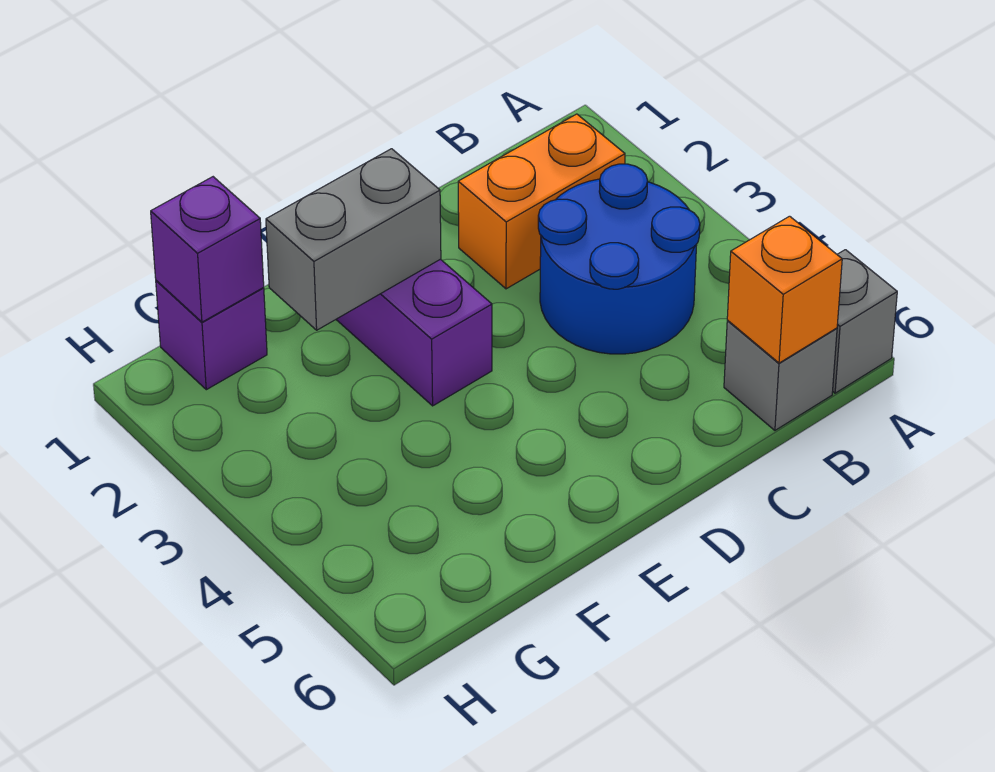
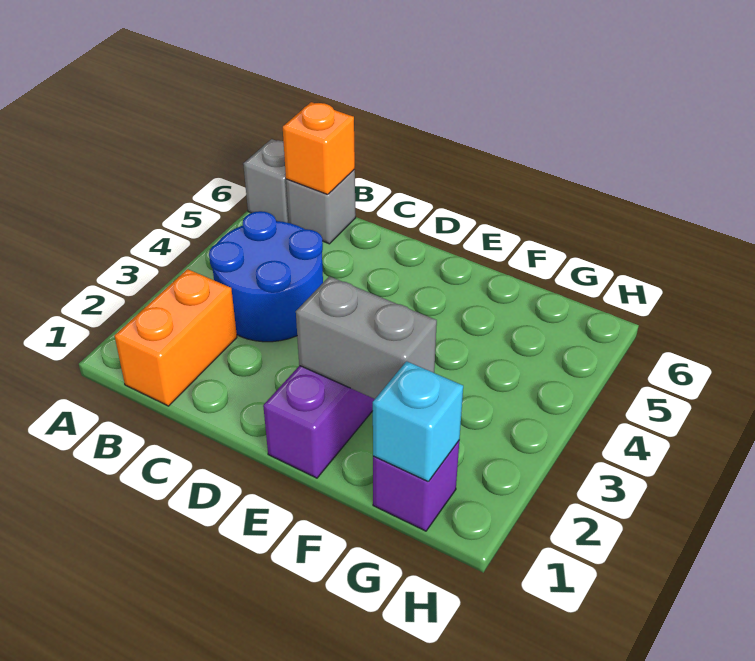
orange 1x2 brick [458,114,625,289] -> orange 1x2 brick turned to [115,269,237,406]
purple 1x1 brick [151,177,264,322] -> cyan 1x1 brick [373,361,463,482]

